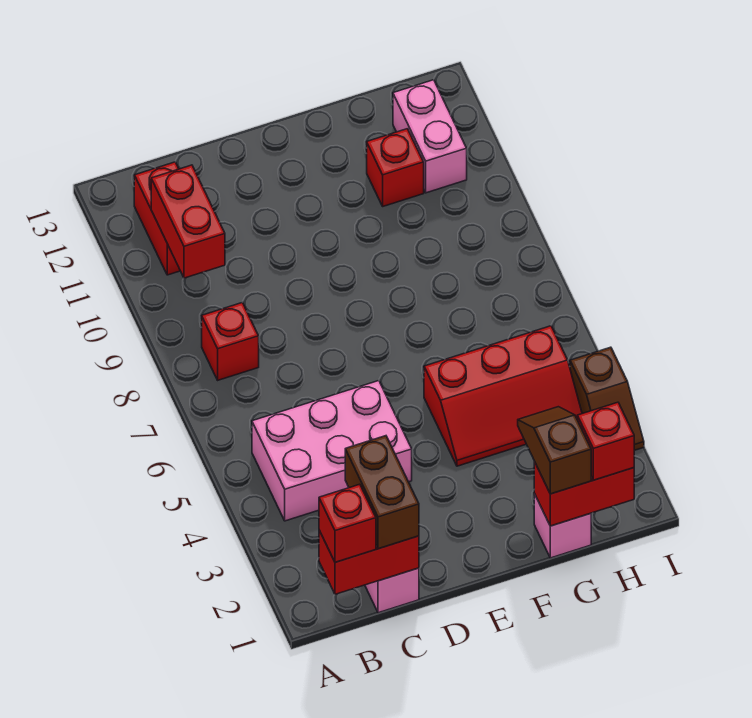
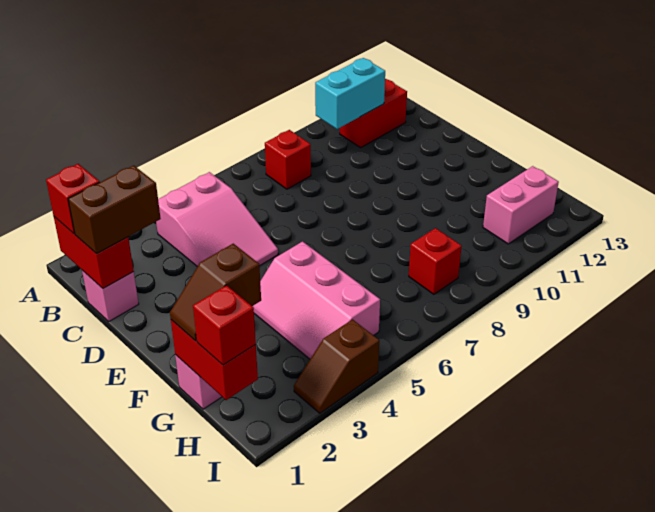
pink 2x3 brick [252,381,412,521] -> pink 2x3 slope [156,172,278,267]
red 1x2 brick [151,165,225,278] -> cyan 1x2 brick [315,58,385,129]
red 2x3 slope [424,326,582,466] -> pink 2x3 slope [253,242,380,359]
brown 1x2 slope [518,407,591,494] -> brown 1x2 slope turned to [170,244,261,341]
red 1x1 brick [367,129,424,206] -> red 1x1 brick moved to [409,228,462,294]

